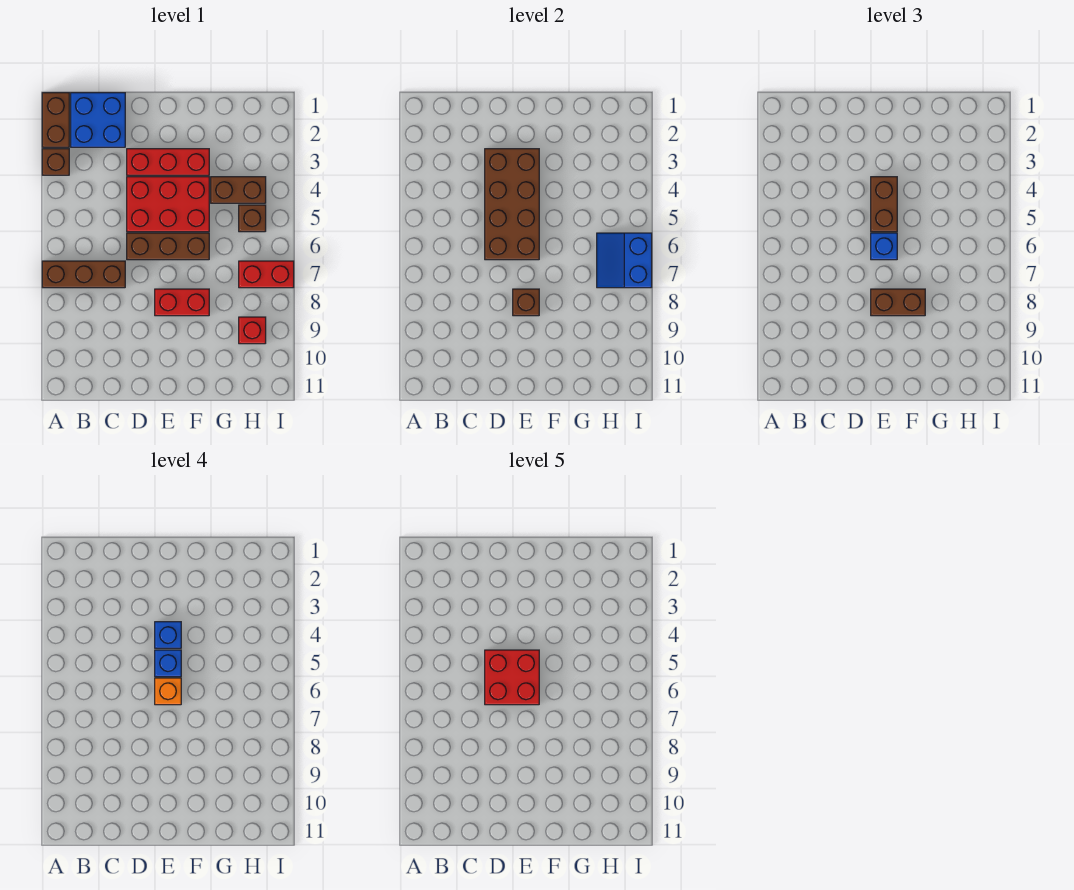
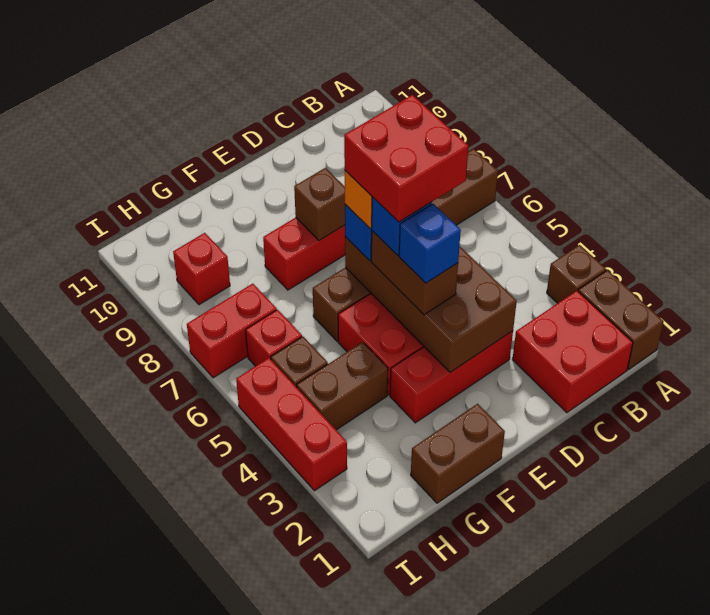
blue 2x2 brick [71,93,125,147] -> red 2x2 brick [512,291,633,413]
brown 1x2 brick [871,289,925,316] -> brown 1x2 brick moved to [411,404,505,503]
none -> red 1x1 brick [246,310,302,366]
blue 2x2 slope [597,233,652,288] -> none
none -> red 1x3 brick [236,358,347,491]

